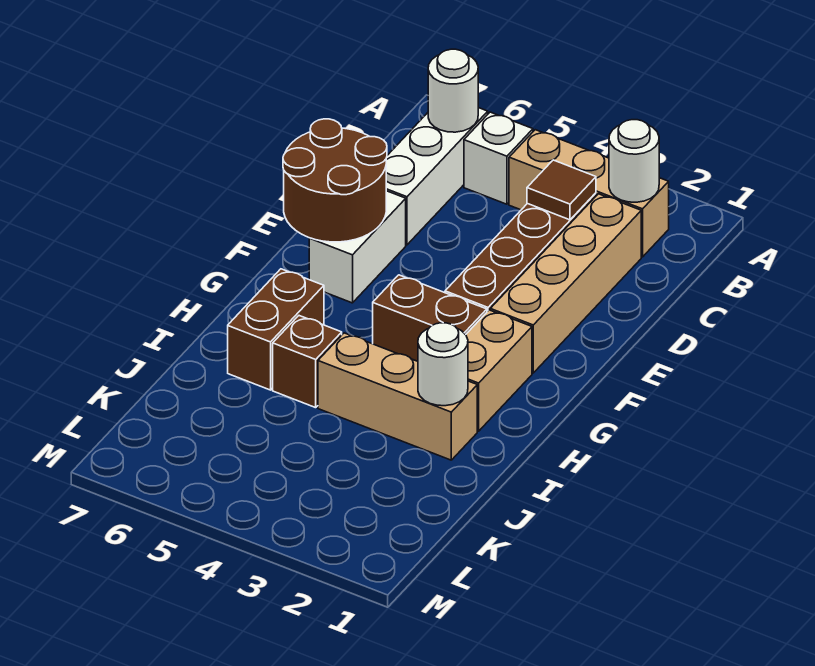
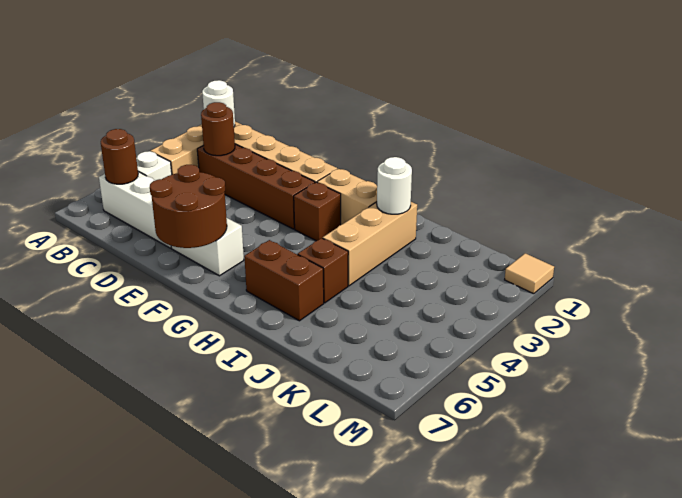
white 1x1 round brick [428,49,478,132] -> brown 1x1 round brick [101,129,138,184]
brown 1x1 tile [527,160,596,220] -> brown 1x1 round brick [201,102,235,156]
brown 1x2 brick [373,275,487,361] -> brown 1x1 brick [294,182,341,241]
none -> tan 1x1 tile [505,253,554,294]

